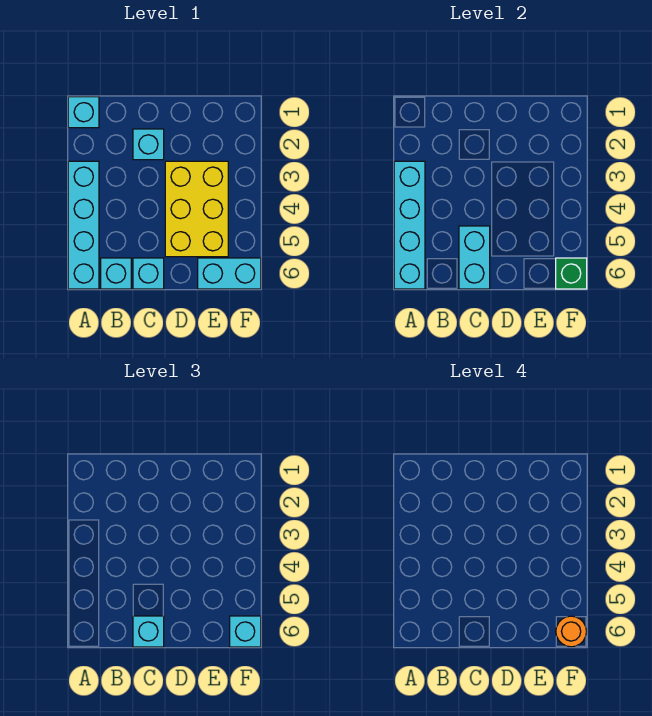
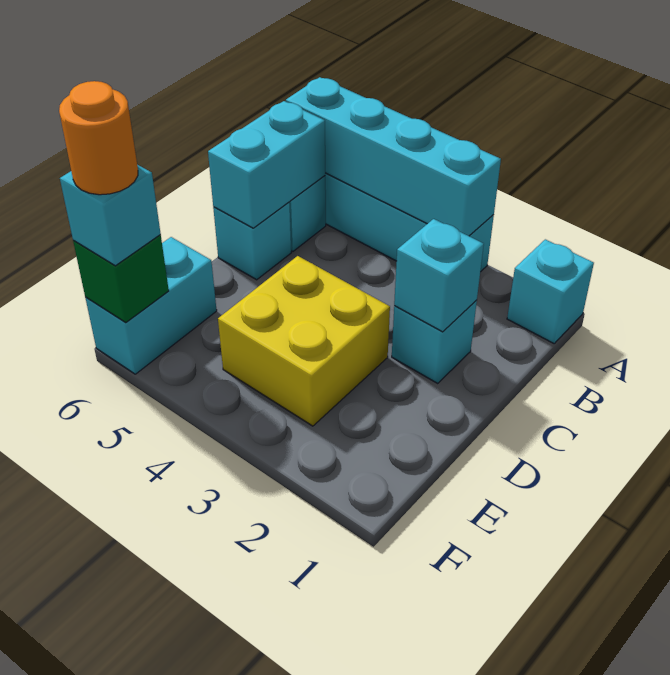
cyan 1x2 brick [459,226,490,289] -> cyan 1x2 brick turned to [208,101,325,228]
cyan 1x1 brick [133,616,164,647] -> cyan 1x1 brick moved to [394,219,484,332]
yellow 2x3 brick [165,161,228,257] -> yellow 2x2 brick [218,256,390,426]

